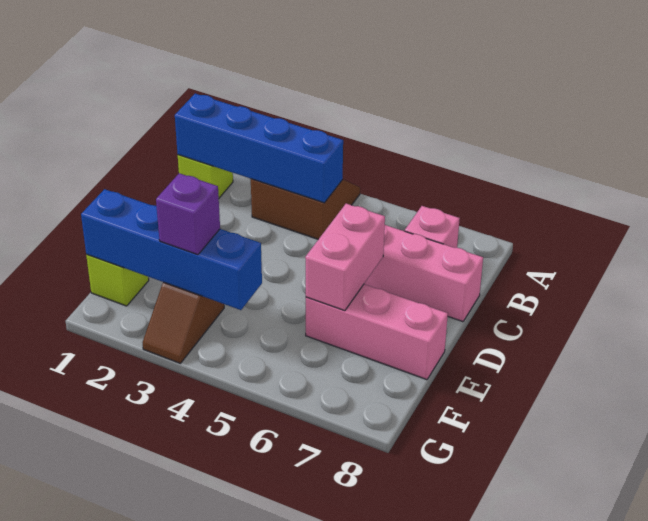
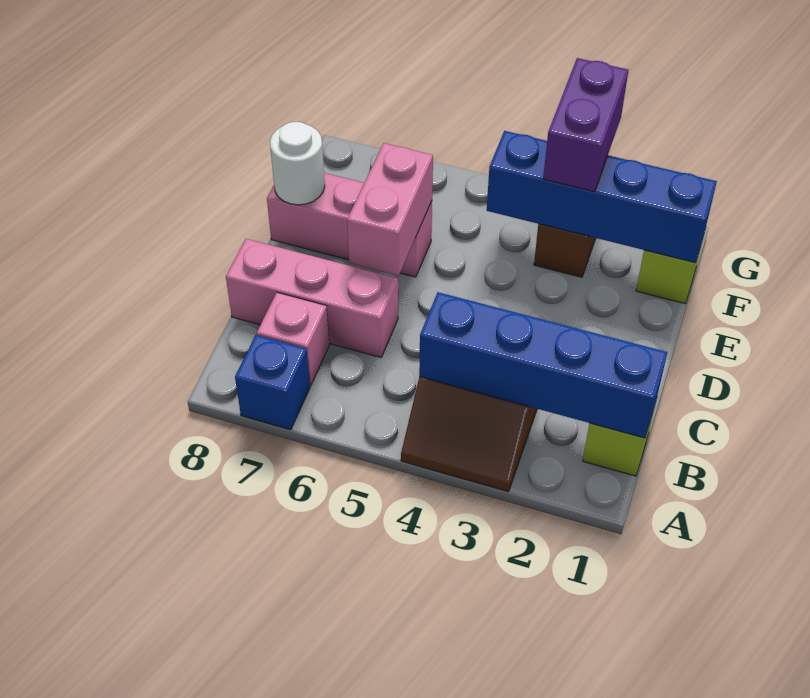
none -> blue 1x1 brick [235,335,310,430]
none -> white 1x1 round brick [270,122,325,205]
purple 1x1 brick [156,173,220,255] -> purple 1x2 brick [543,58,628,192]

